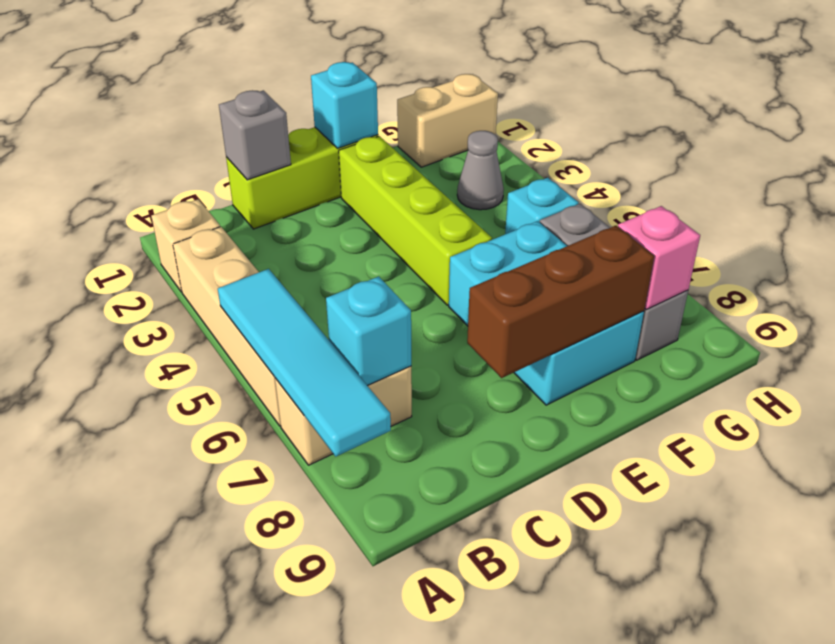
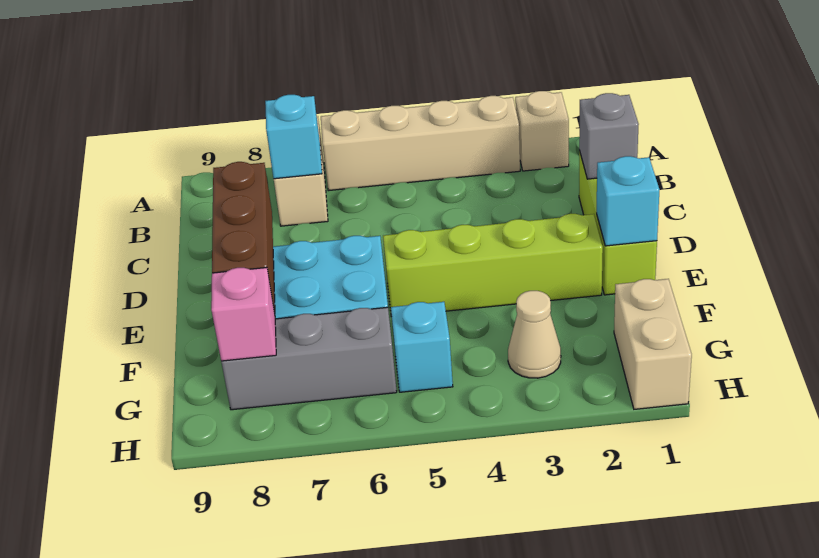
cyan 1x4 tile [218,269,391,456] -> none
grey 1x1 cone [457,131,504,210] -> tan 1x1 cone [508,291,561,378]

